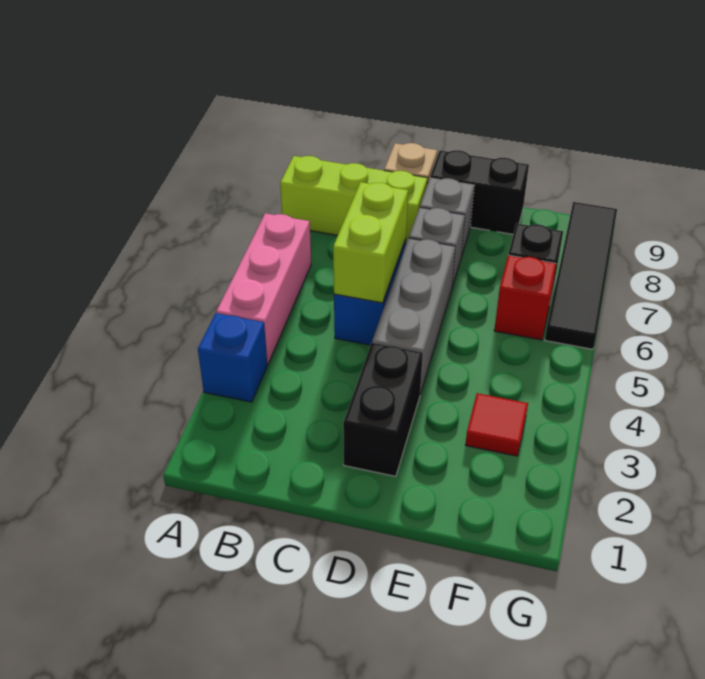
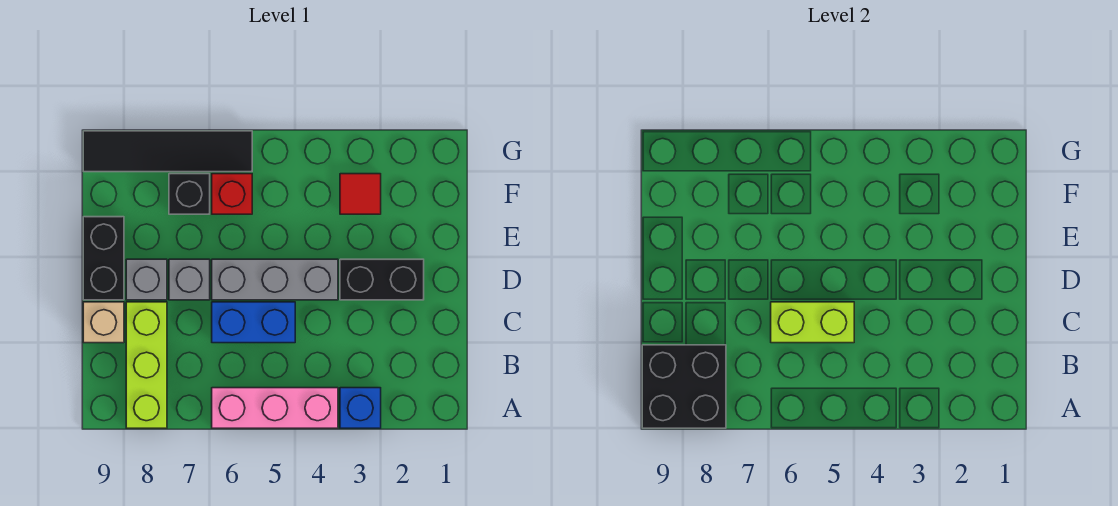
none -> black 2x2 brick [642,345,726,428]

